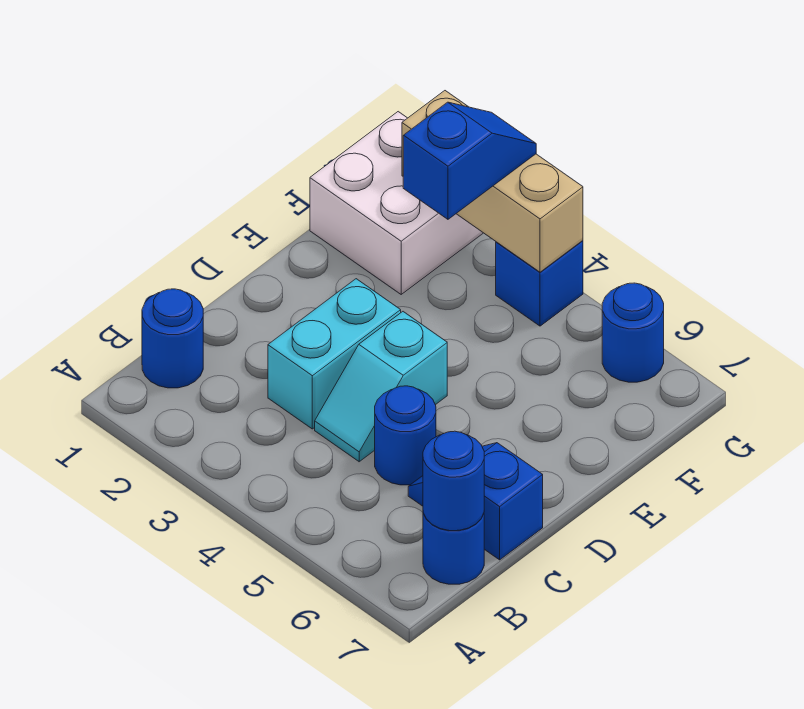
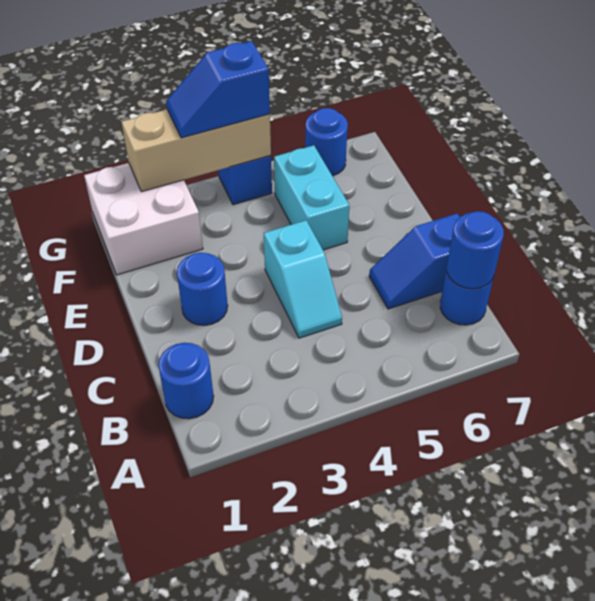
cyan 1x2 brick [268,279,401,429] -> cyan 1x2 brick moved to [274,145,350,250]
blue 1x1 round brick [375,386,436,485] -> blue 1x1 round brick moved to [177,253,228,325]
blue 1x2 slope [403,102,536,219] -> blue 1x2 slope turned to [166,41,270,138]

